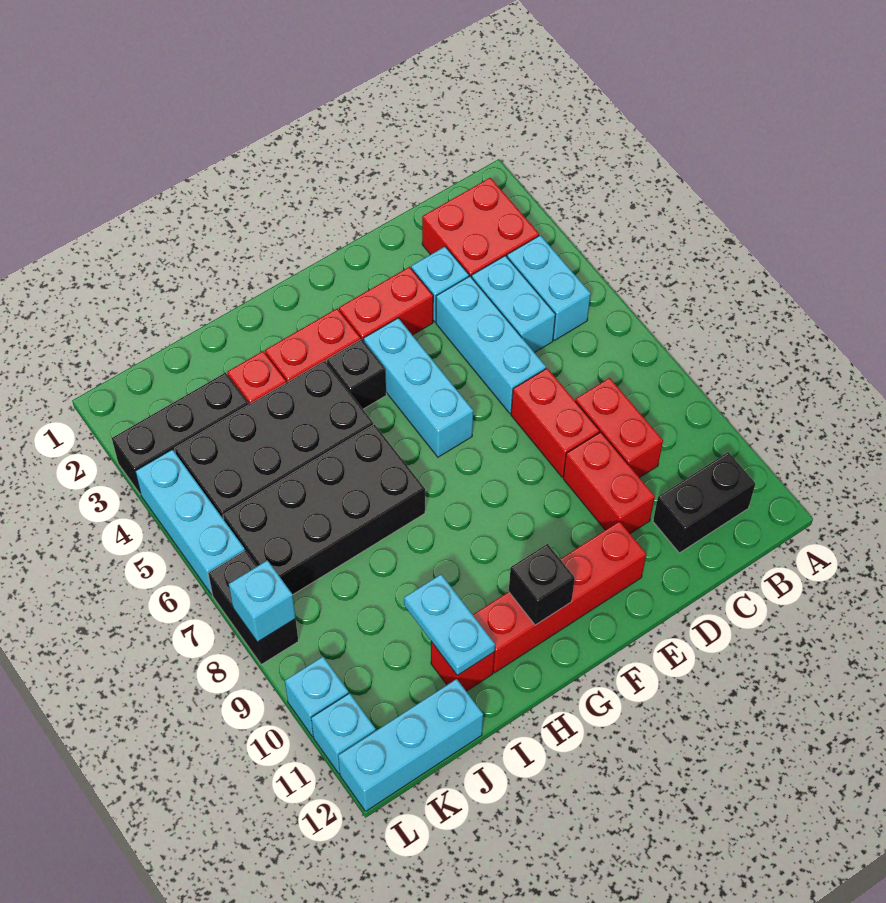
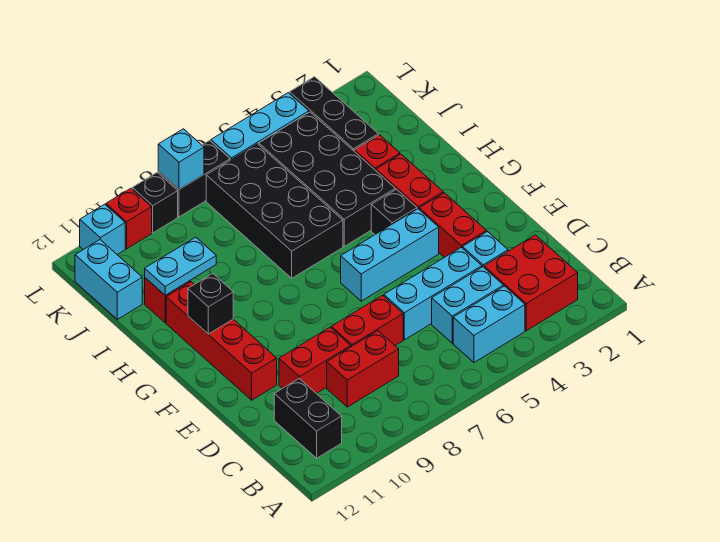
cyan 1x3 brick [338,679,483,811] -> cyan 1x2 brick [75,240,142,319]
none -> black 1x1 brick [132,172,178,233]
cyan 1x1 brick [285,657,349,737] -> red 1x1 brick [106,188,152,249]

